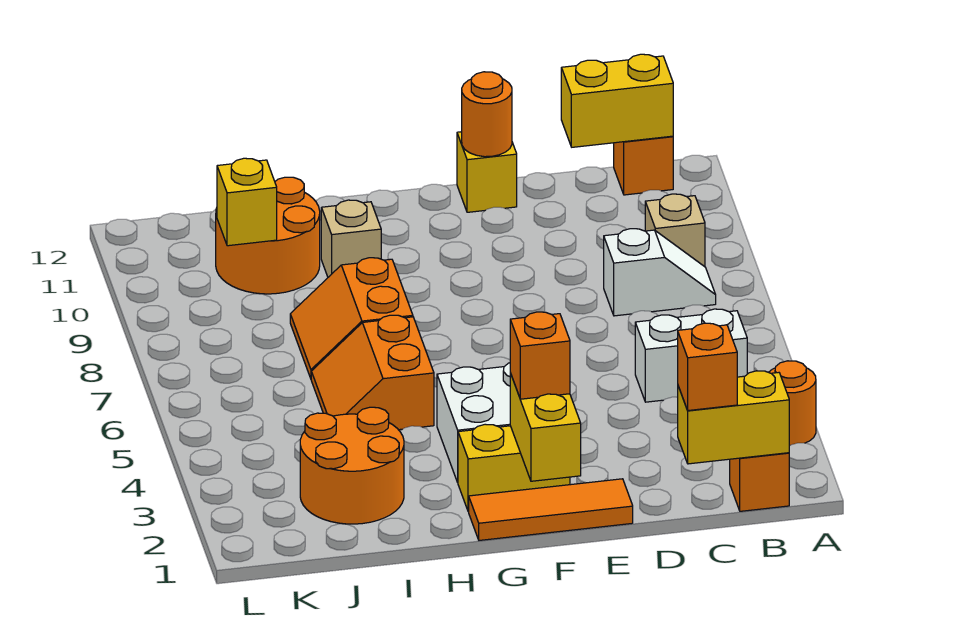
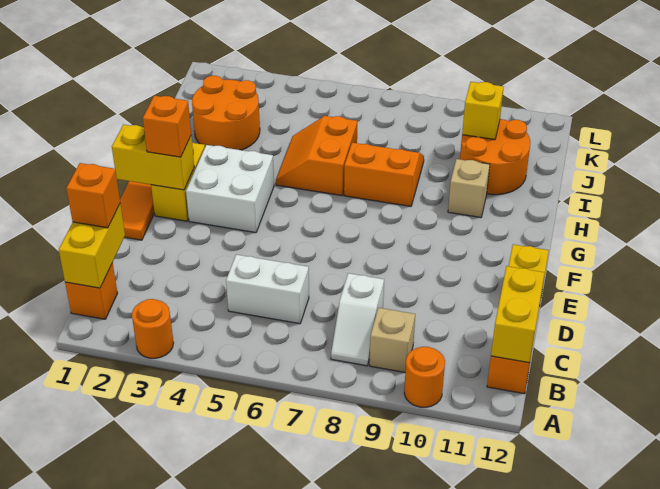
white 1x2 brick [635,309,747,402] -> white 1x2 brick turned to [226,255,309,324]
orange 1x1 round brick [462,72,512,157] -> orange 1x1 round brick moved to [404,347,445,407]
orange 2x2 slope [311,315,434,430] -> orange 2x2 slope turned to [276,116,357,196]

